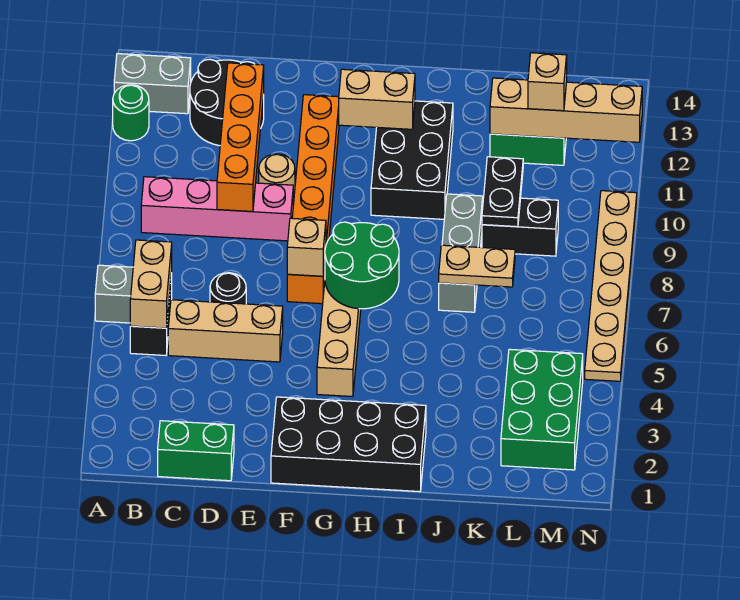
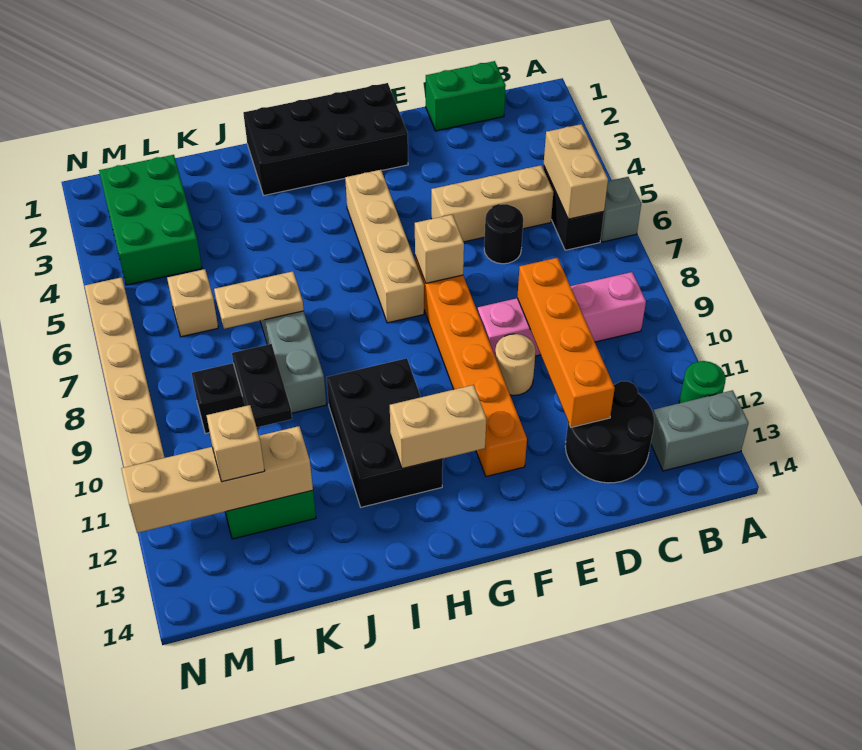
green 2x2 round brick [325,222,399,309] -> none
none -> tan 1x1 brick [167,269,218,337]

